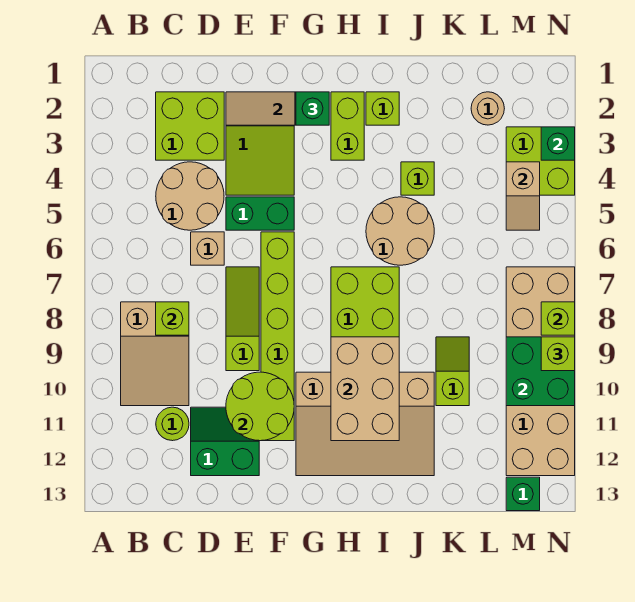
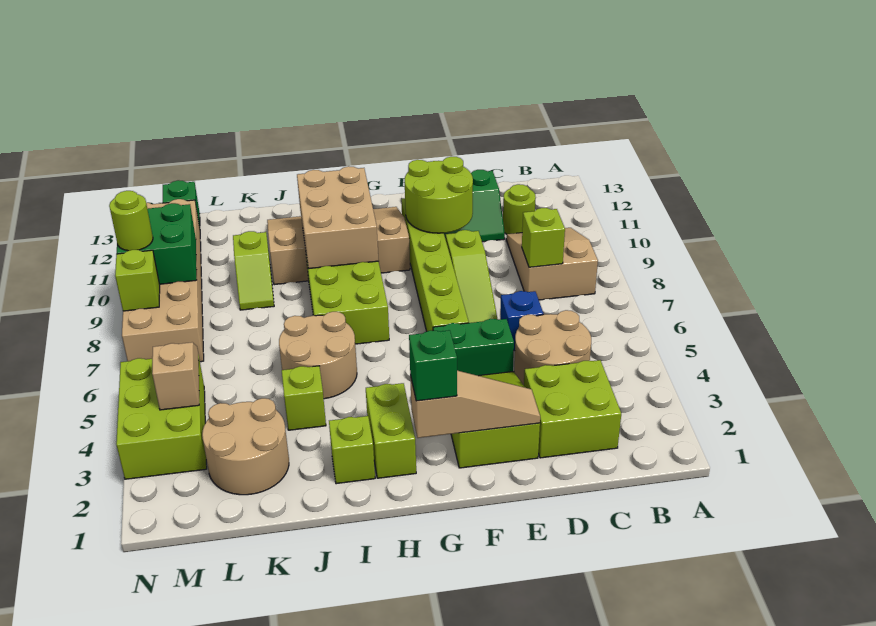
tan 1x1 brick [191,232,224,265] -> blue 1x1 brick [500,291,543,351]
tan 1x1 round brick [471,92,504,125] -> tan 2x2 round brick [202,398,289,495]
lime 2x2 brick [506,127,575,195] -> lime 2x3 brick [116,354,207,479]
green 1x1 brick [541,127,575,160] -> none
lime 1x1 brick [541,337,575,371] -> lime 1x1 round brick [109,191,153,251]

